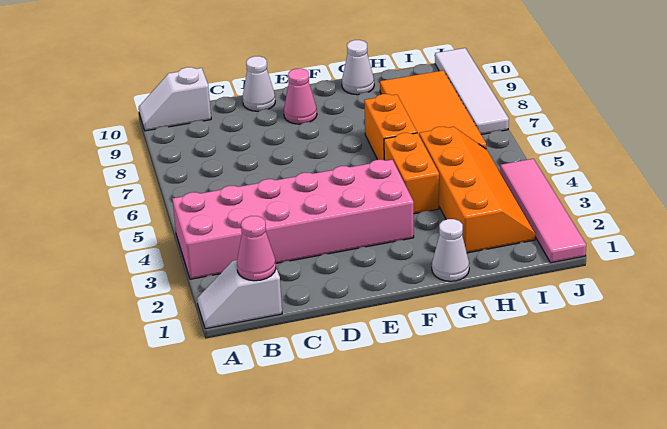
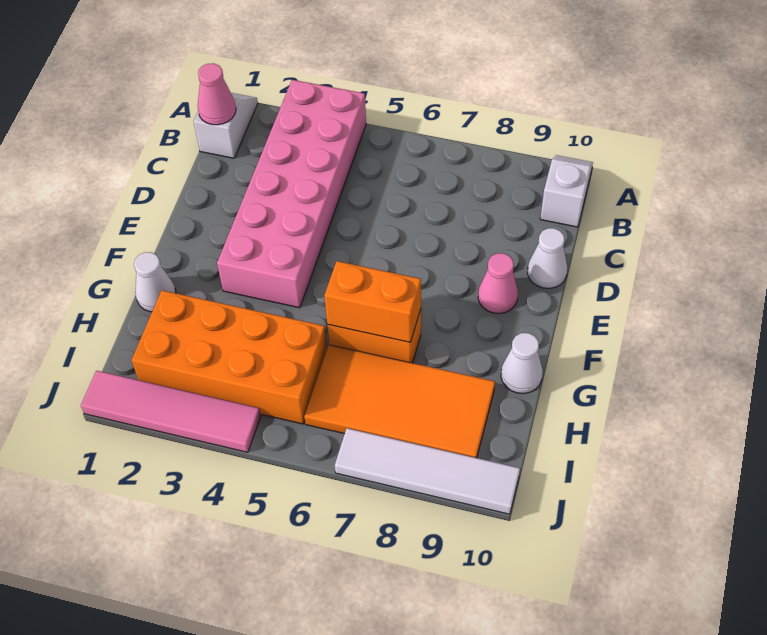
orange 1x2 brick [384,133,439,214] -> orange 1x2 brick moved to [324,261,421,342]
orange 2x4 slope [419,127,536,253] -> orange 2x4 brick [132,290,327,424]

